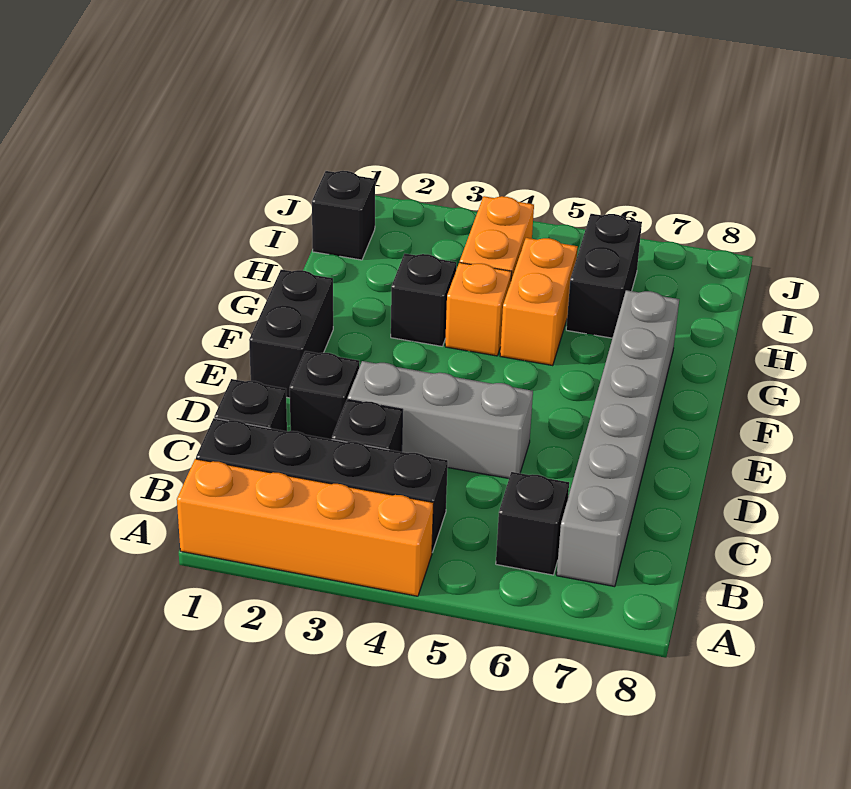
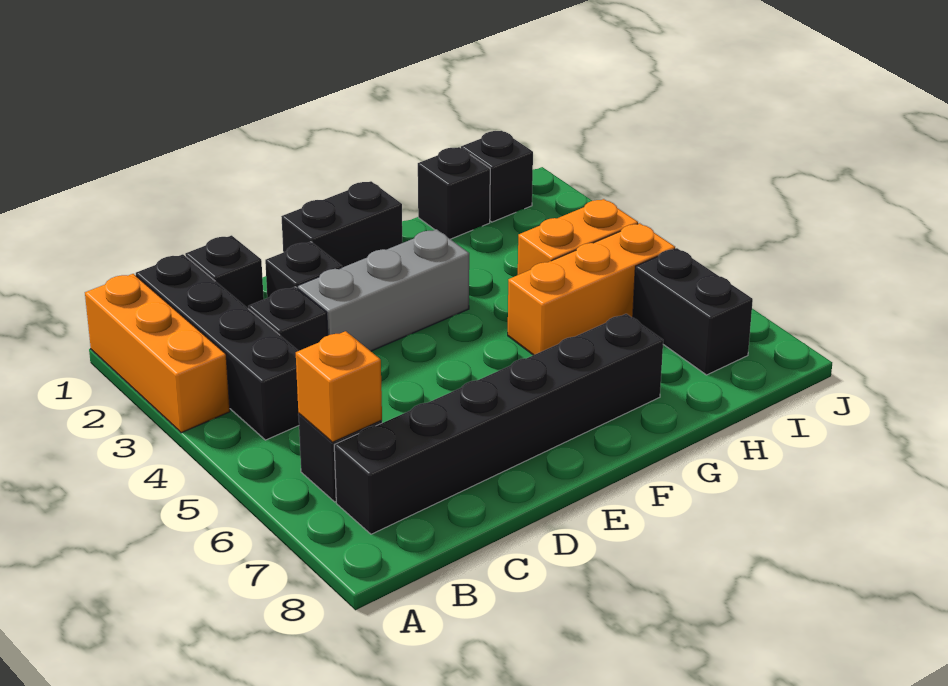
orange 1x4 brick [177,459,433,596] -> orange 1x3 brick [85,274,230,433]
grey 1x6 brick [557,290,679,587] -> black 1x6 brick [334,314,663,534]
grey 1x3 brick [348,361,533,478] -> grey 1x3 brick turned to [298,229,469,351]
black 1x1 brick [391,254,456,346] -> black 1x1 brick moved to [418,147,490,239]
orange 1x1 brick [445,262,512,356] -> orange 1x1 brick moved to [296,331,382,442]
orange 1x2 brick [500,238,578,366] -> orange 1x3 brick [508,223,675,355]
black 1x2 brick [566,214,642,338] -> black 1x2 brick turned to [633,248,753,375]

